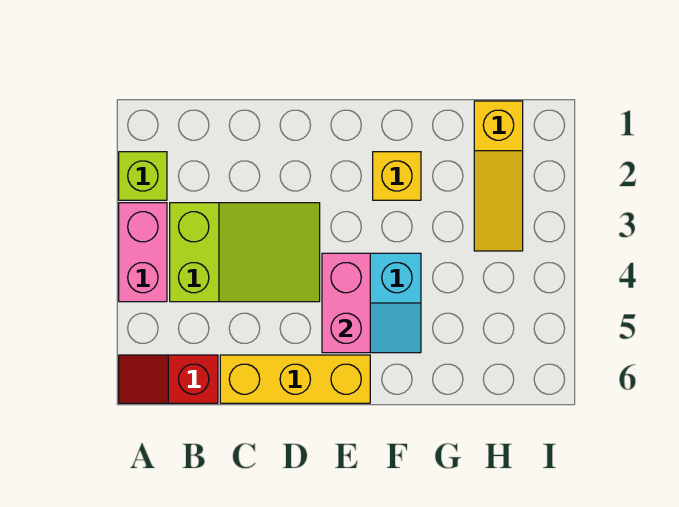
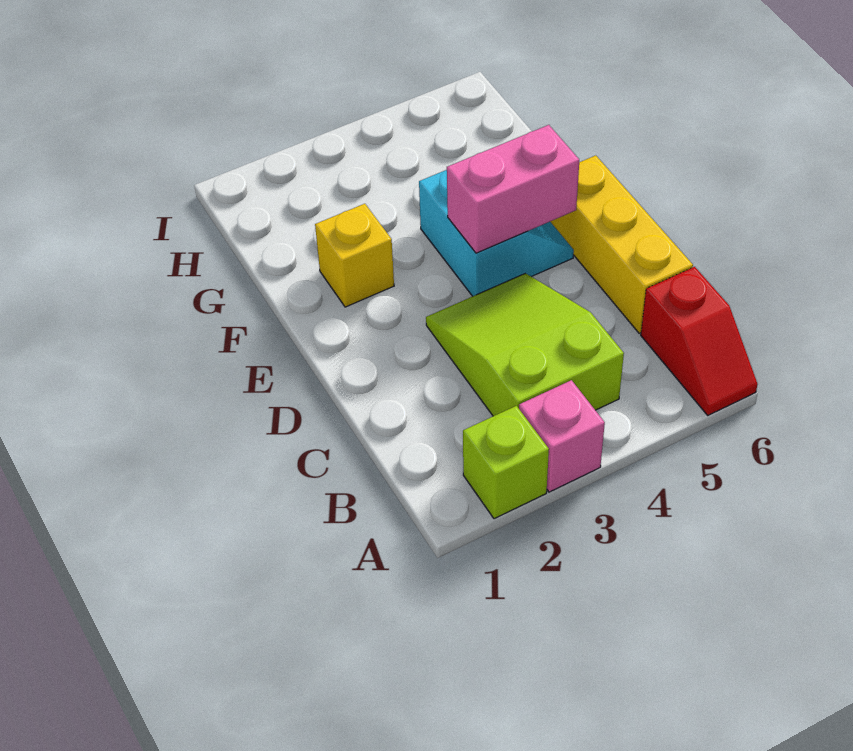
pink 1x2 brick [119,203,167,302] -> pink 1x1 brick [519,380,605,492]
yellow 1x3 slope [474,101,523,251] -> none

